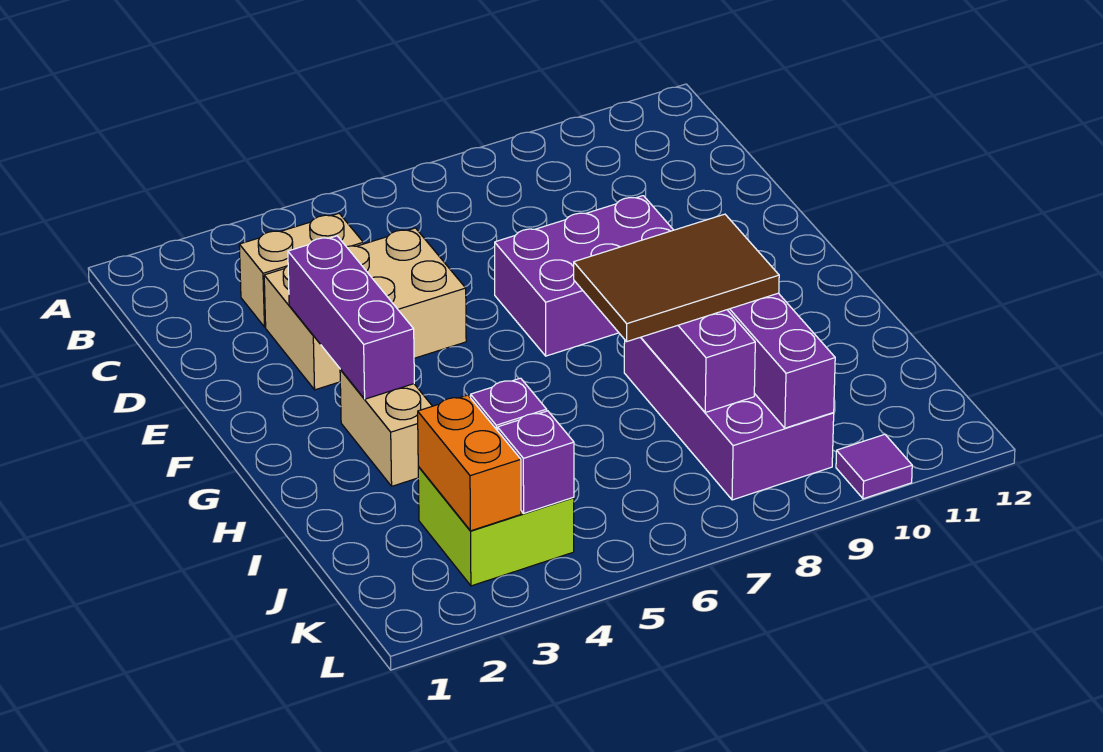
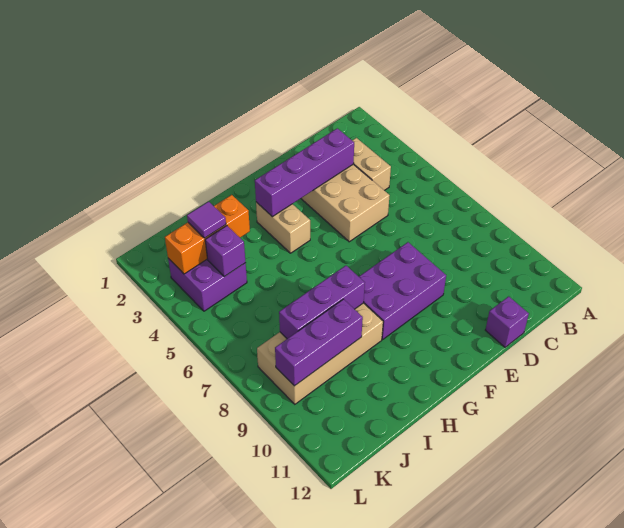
purple 1x3 brick [288,236,414,399] -> purple 1x4 brick [255,128,354,217]
purple 2x3 brick [495,196,673,356] -> purple 2x3 brick turned to [359,242,446,339]
tan 1x2 brick [340,370,432,486] -> tan 1x2 brick turned to [256,202,310,253]
brown 2x3 tile [574,214,779,341] -> none
purple 2x4 brick [624,337,834,500] -> tan 2x4 brick [257,303,383,404]
lime 2x2 brick [418,467,574,586] -> purple 2x2 brick [168,258,247,311]
orange 1x2 brick [418,395,521,531] -> orange 1x3 brick [165,195,250,274]
purple 1x1 brick [498,411,574,513] -> purple 1x1 brick moved to [486,296,529,347]
purple 1x1 tile [836,434,912,499] -> purple 1x1 tile moved to [187,202,226,238]

